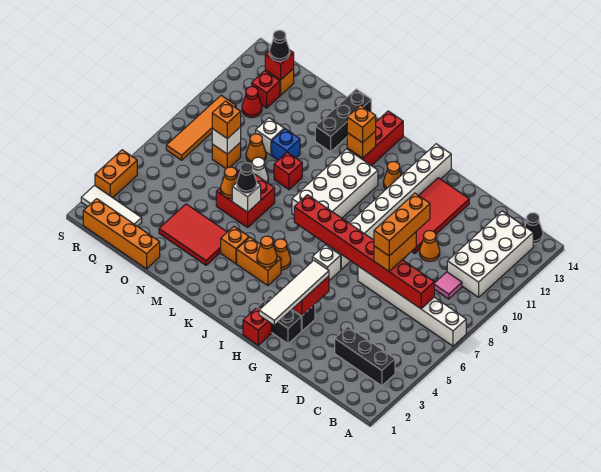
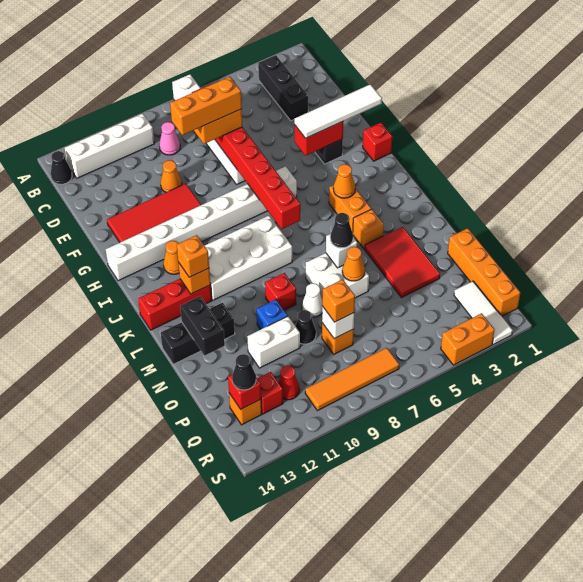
white 2x4 brick [447,211,533,297] -> white 1x4 brick [65,113,154,178]
pink 1x1 tile [434,272,462,299] -> pink 1x1 cone [159,122,180,155]
black 1x2 brick [257,295,301,344] -> black 1x2 brick moved to [180,296,225,356]
orange 1x1 cone [274,239,291,270] -> none
red 2x2 brick [216,170,275,227] -> white 2x2 brick [306,253,369,299]
orange 1x1 cone [246,134,266,164] -> black 1x1 cone [296,310,316,344]
white 1x1 brick [256,118,284,155] -> white 1x2 brick [247,316,300,368]

